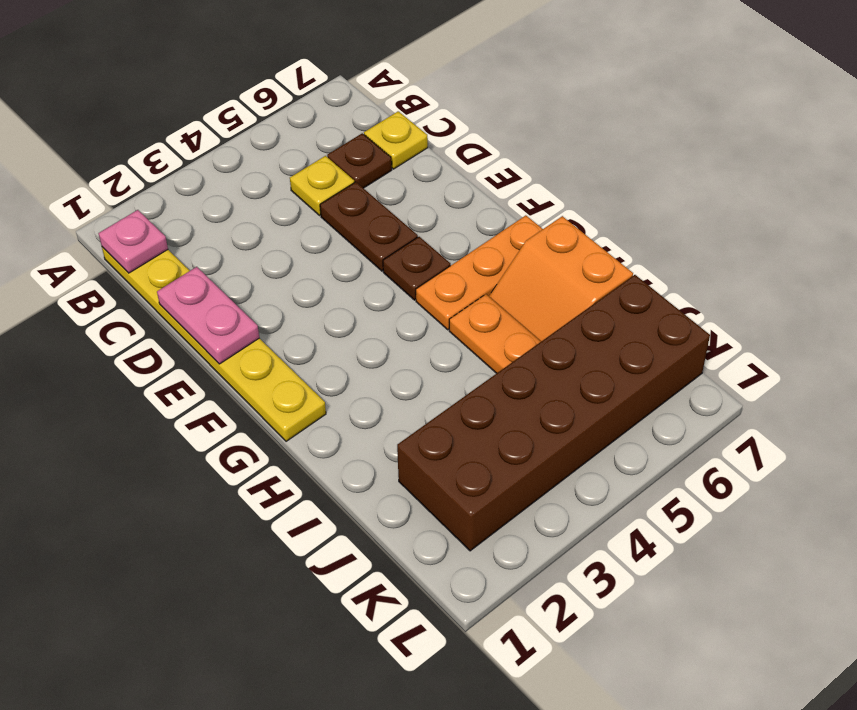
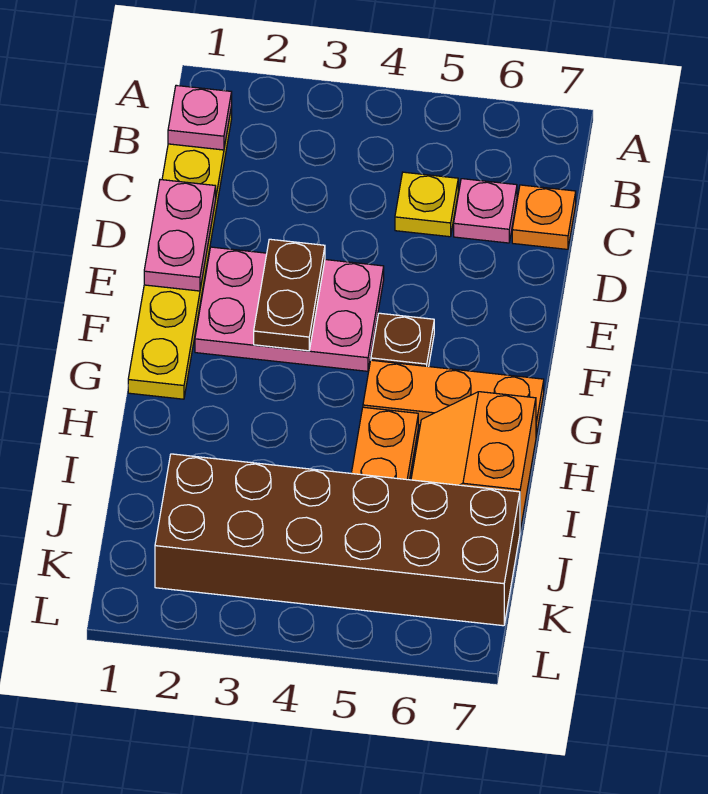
brown 1x1 plate [327,133,392,188] -> pink 1x1 plate [454,179,517,243]
yellow 1x1 plate [364,111,428,169] -> orange 1x1 plate [512,185,576,249]
brown 1x2 plate [320,182,418,271] -> brown 1x2 plate moved to [254,239,325,351]
none -> pink 2x3 plate [195,247,384,371]

